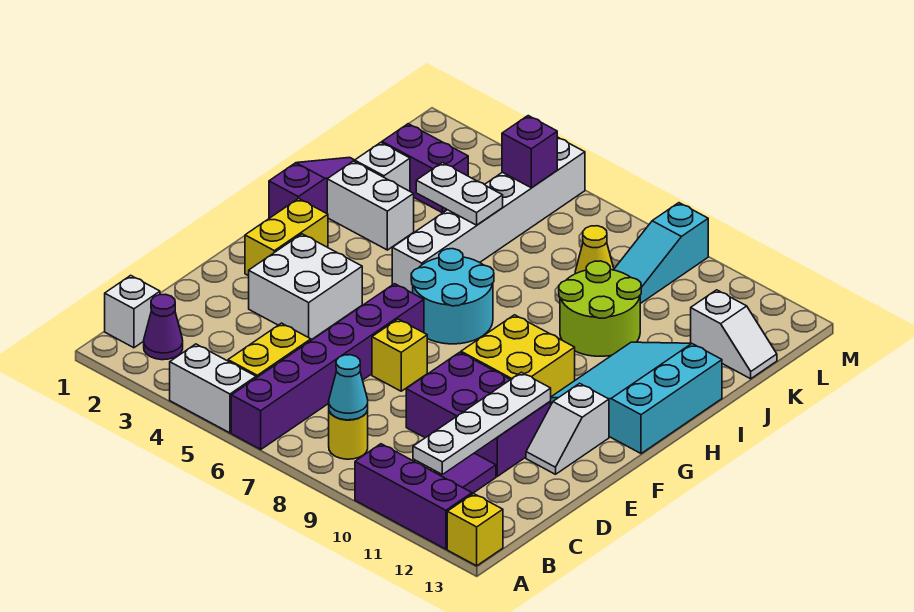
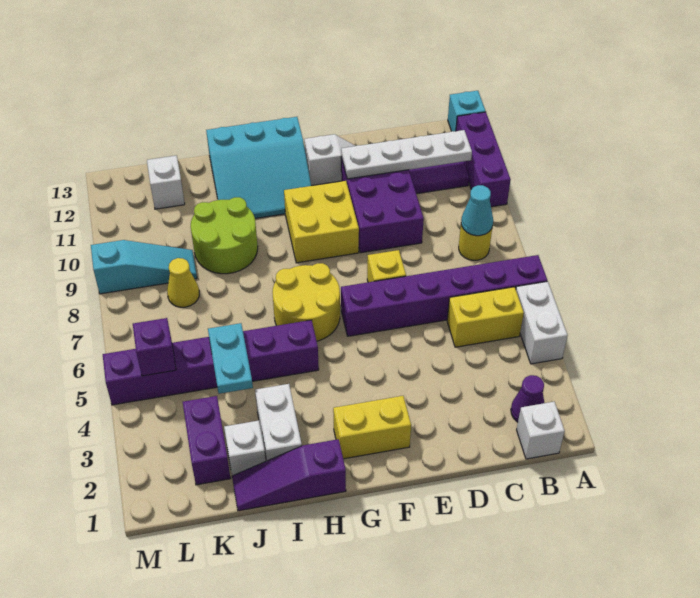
yellow 1x1 brick [447,494,503,566] -> cyan 1x1 brick [448,91,486,132]
white 2x2 brick [249,234,362,340] -> none
cyan 2x2 round brick [411,249,494,344] -> yellow 2x2 round brick [272,263,340,341]
white 1x6 brick [392,137,585,293] -> purple 1x6 brick [103,320,319,405]
white 1x2 plate [416,163,503,225] -> cyan 1x2 plate [208,323,253,394]

